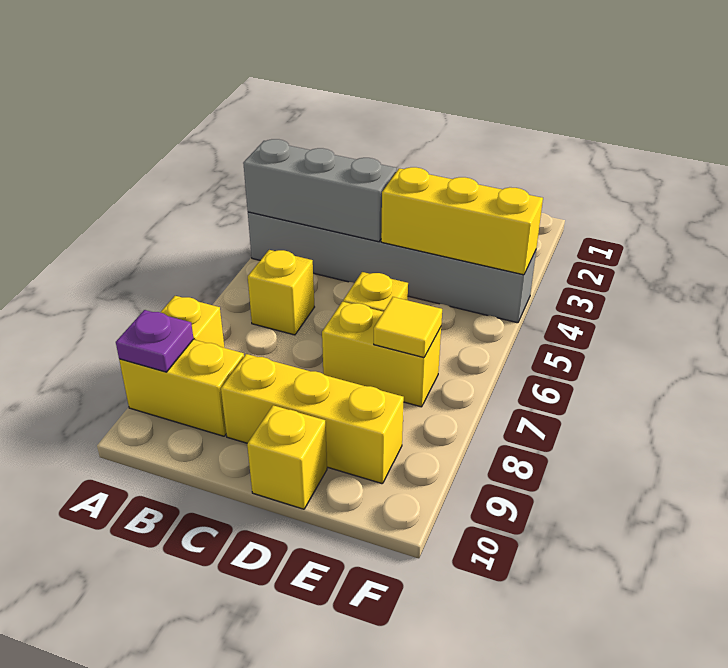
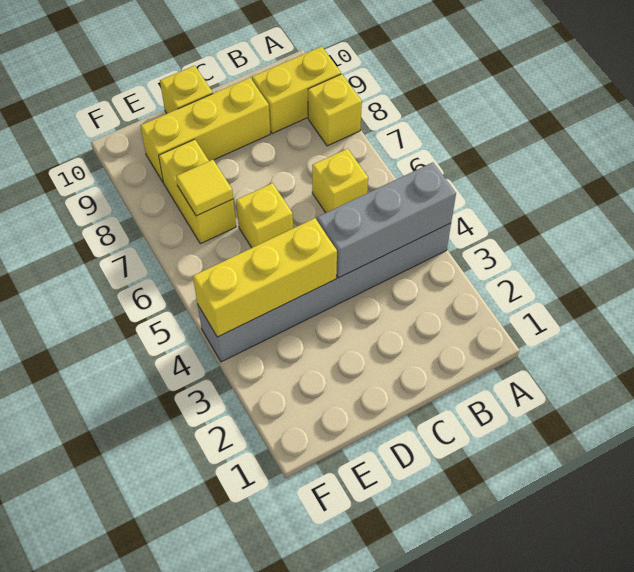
purple 1x1 plate [116,310,193,372] -> none
yellow 1x2 brick [322,302,441,407] -> yellow 1x2 brick turned to [159,139,236,244]

